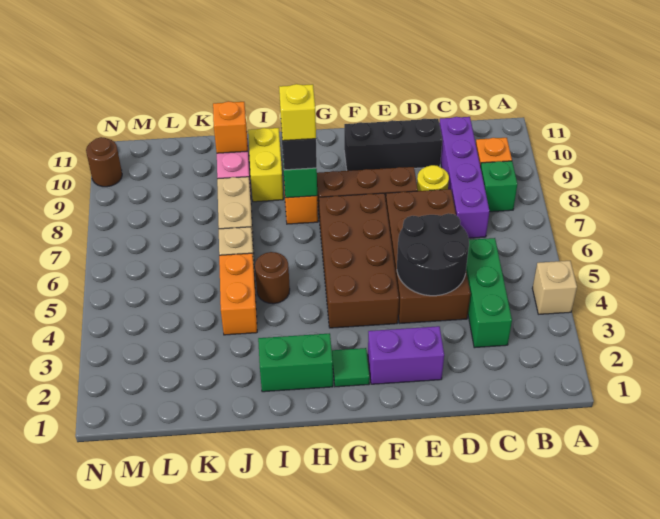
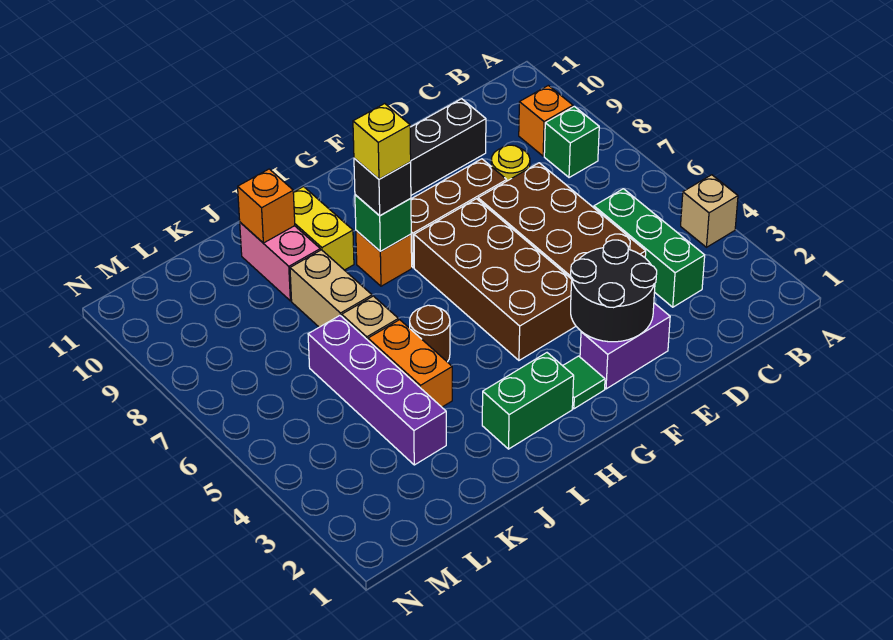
purple 1x4 brick [439,117,490,238] -> purple 1x4 brick moved to [308,316,446,465]
black 2x2 round brick [397,213,469,296] -> black 2x2 round brick moved to [571,240,657,342]
brown 1x1 round brick [86,137,122,187] -> none

